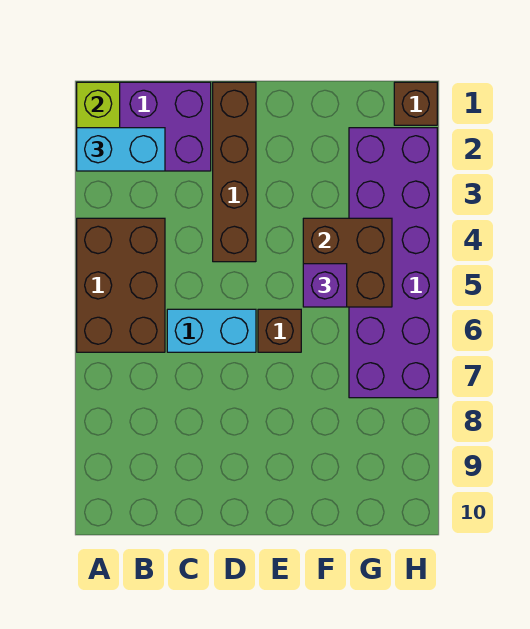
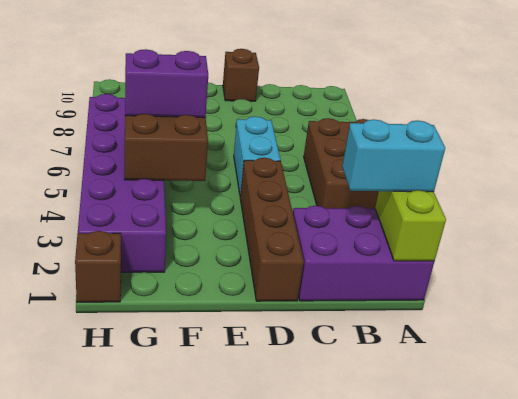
cyan 1x2 brick [167,309,256,352] -> cyan 1x2 brick turned to [234,116,280,194]
brown 1x1 brick [258,309,301,352] -> brown 1x1 brick moved to [223,49,259,101]
purple 1x1 brick [303,264,347,307] -> purple 1x2 brick [125,49,208,118]

